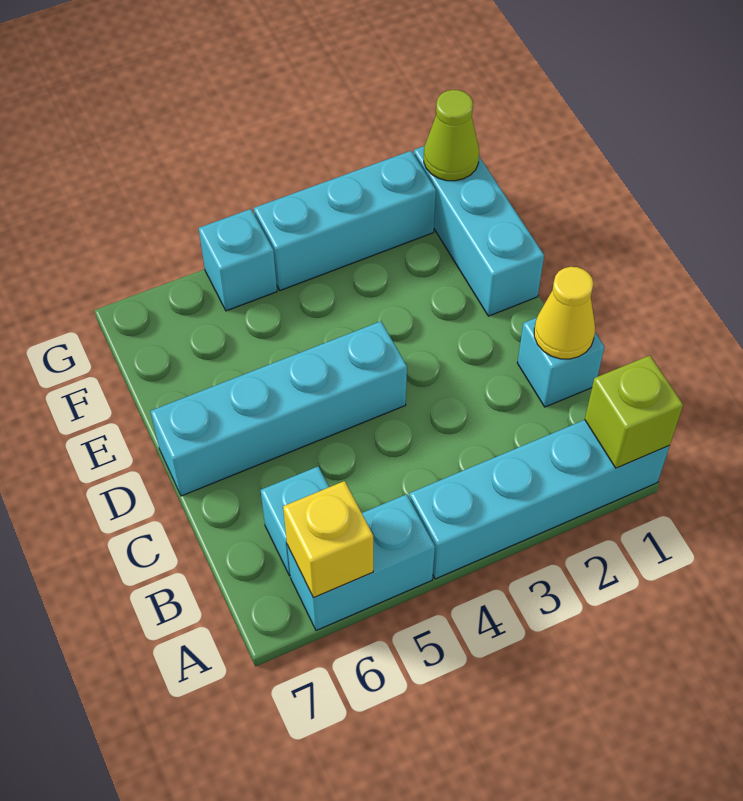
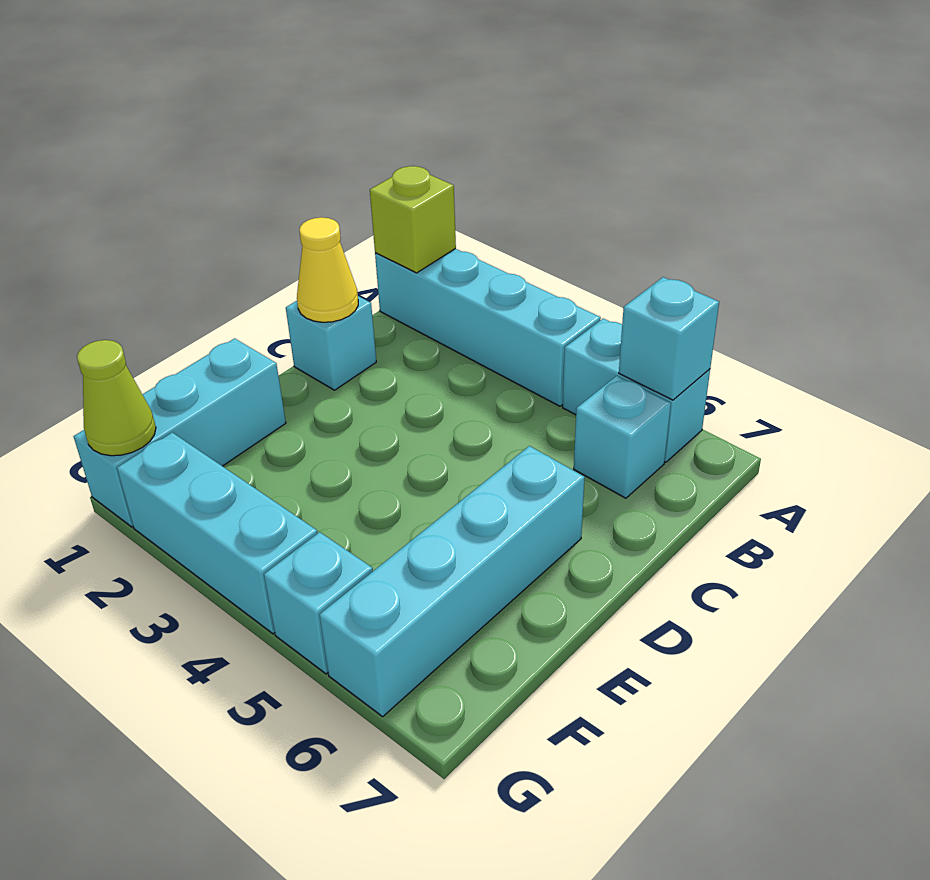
yellow 1x1 brick [283,481,373,598] -> cyan 1x1 brick [619,277,719,400]
cyan 1x4 brick [150,321,407,496] -> cyan 1x4 brick turned to [319,446,585,717]

